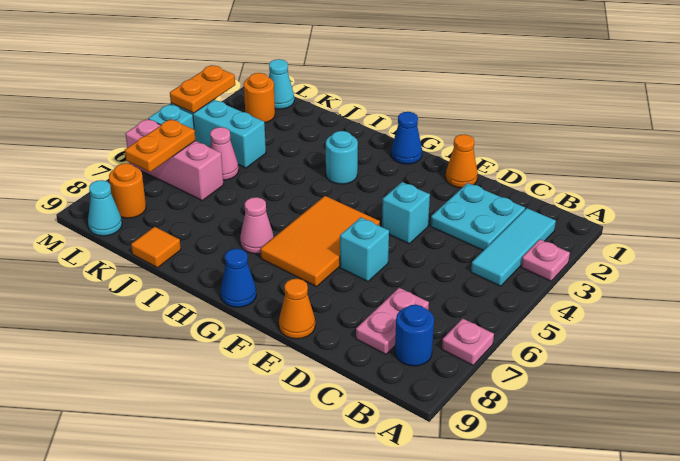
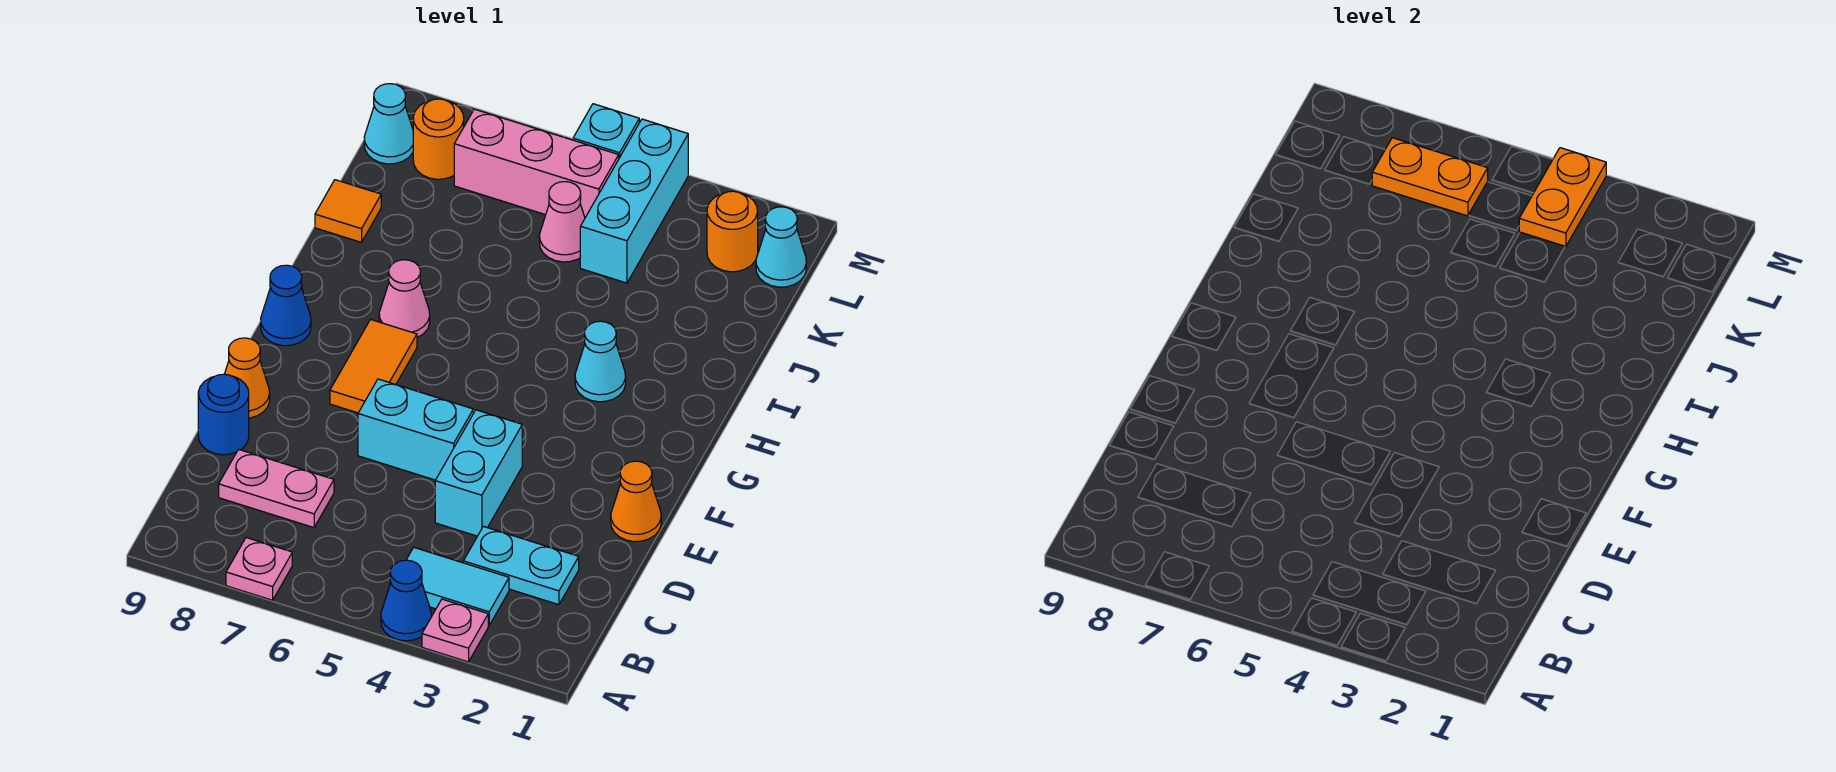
cyan 1x3 tile [471,208,556,286] -> cyan 1x2 tile [406,547,509,625]
blue 1x1 round brick [395,305,434,366] -> blue 1x1 round brick moved to [198,374,249,455]
cyan 2x2 plate [430,183,525,251] -> cyan 1x2 plate [463,526,579,605]
cyan 1x1 brick [382,182,430,244] -> cyan 1x2 brick [435,410,522,536]
cyan 1x1 brick [340,217,389,282] -> cyan 1x2 brick [358,379,473,480]
orange 2x3 tile [260,196,380,287] -> orange 1x2 tile [330,319,417,413]
blue 1x1 cone [391,112,422,164] -> blue 1x1 cone moved to [381,560,431,641]
cyan 1x1 round brick [326,131,358,184] -> cyan 1x1 cone [575,321,626,402]
pink 1x3 brick [125,119,223,200] -> pink 1x3 brick turned to [454,109,619,217]
orange 1x2 plate [170,65,235,113] -> orange 1x2 plate turned to [1519,148,1606,247]

